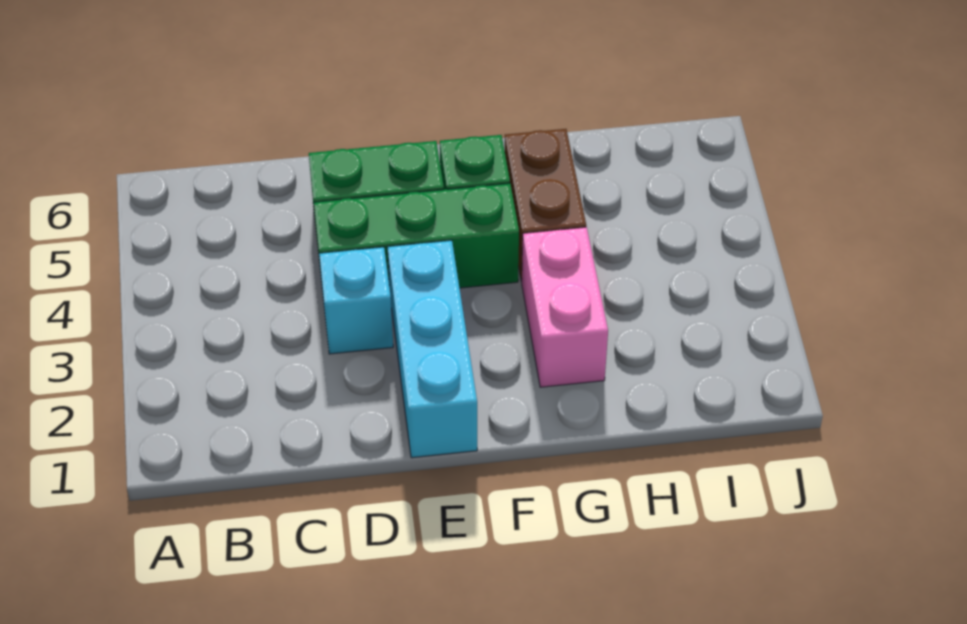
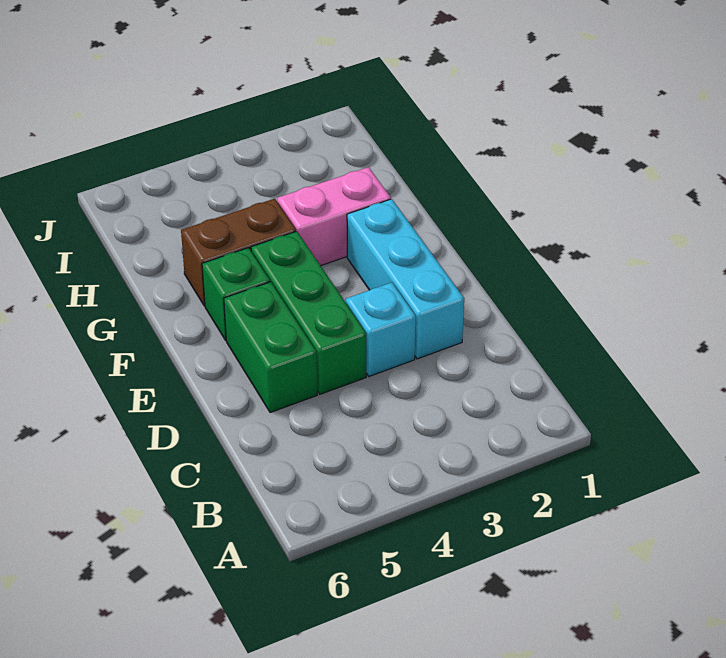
cyan 1x3 brick [387,240,477,458] -> cyan 1x3 brick turned to [347,199,464,359]

